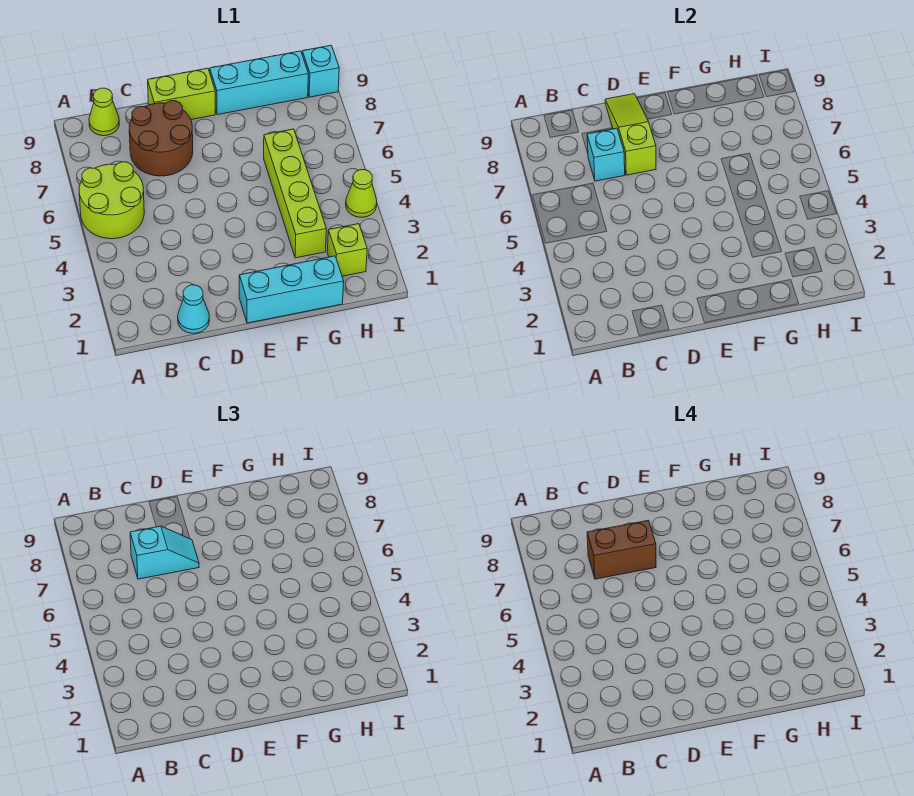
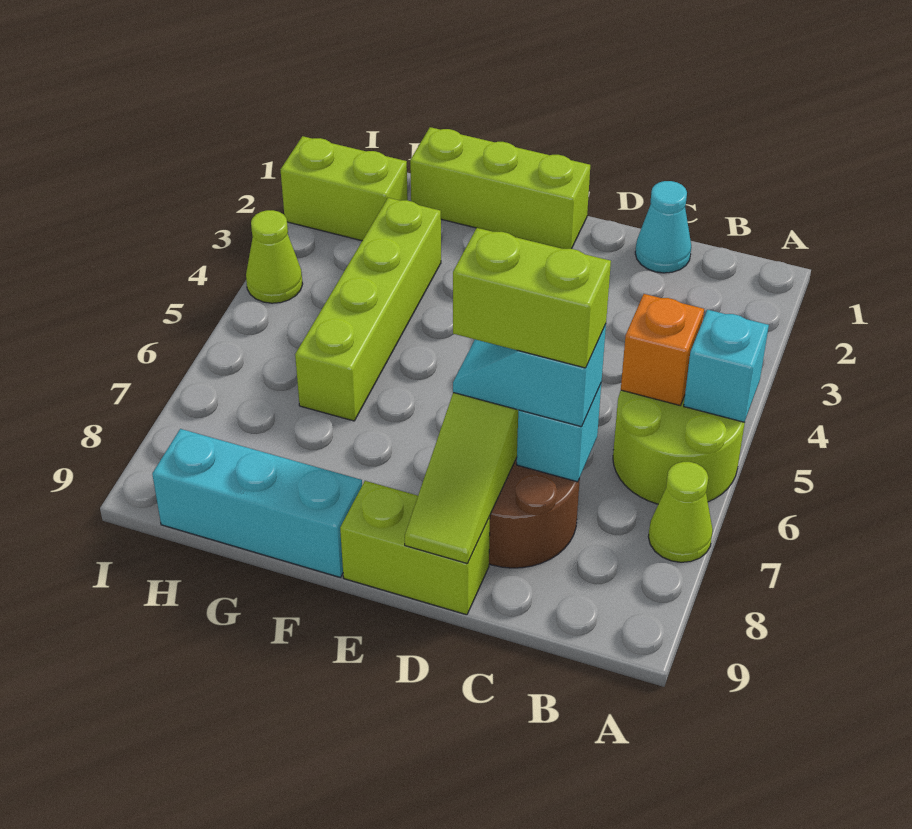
none -> orange 1x1 brick [621,294,704,405]
lime 1x1 cone [89,88,119,136] -> lime 1x1 cone moved to [648,462,713,562]
brown 1x2 brick [587,520,656,579] -> lime 1x2 brick [453,228,611,368]
cyan 1x3 brick [239,256,344,323] -> lime 1x3 brick [410,127,590,249]
lime 1x1 brick [327,224,367,276] -> lime 1x2 brick [280,136,408,241]
cyan 1x1 brick [302,45,339,97] -> cyan 1x1 brick moved to [684,310,769,422]

